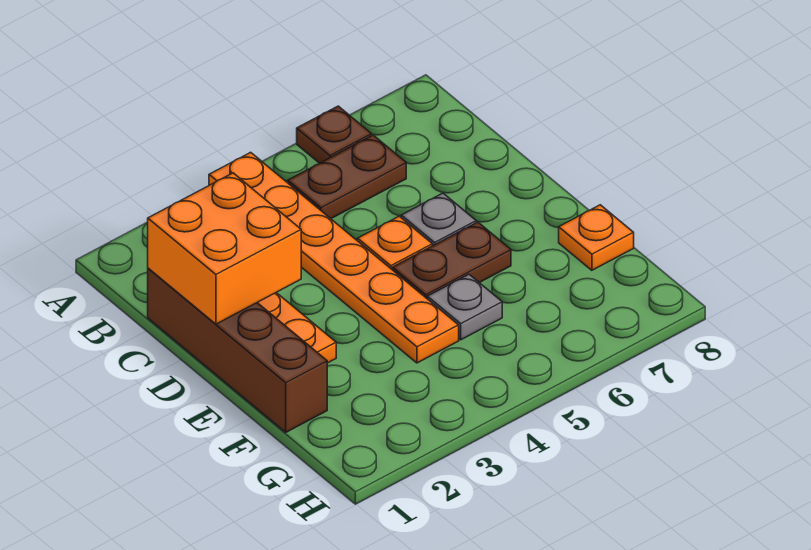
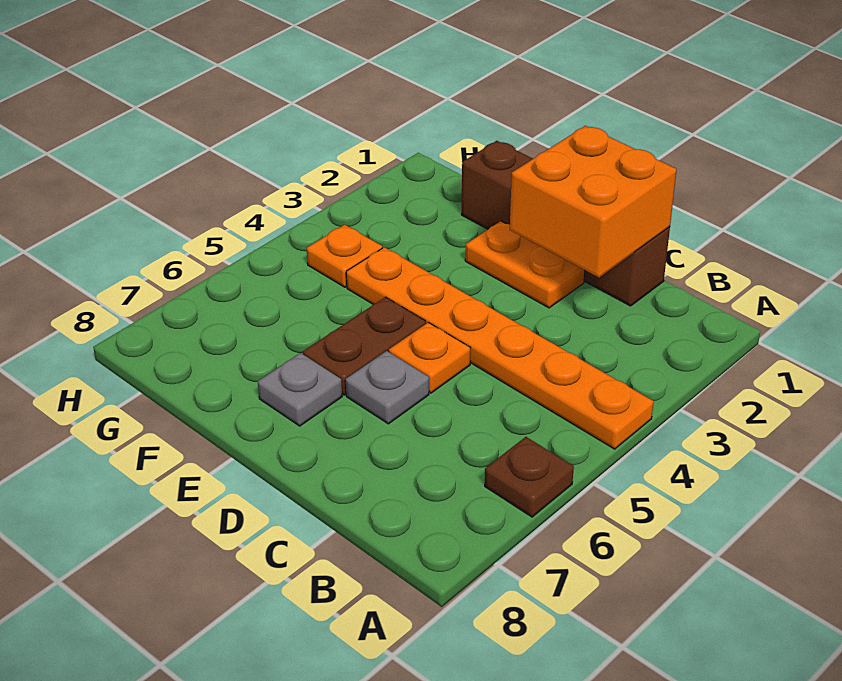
brown 1x2 plate [288,135,406,219] -> none
grey 1x1 plate [427,274,502,340] -> grey 1x1 plate moved to [258,353,342,426]
orange 1x1 plate [559,205,634,270] -> orange 1x1 plate moved to [307,225,382,287]

